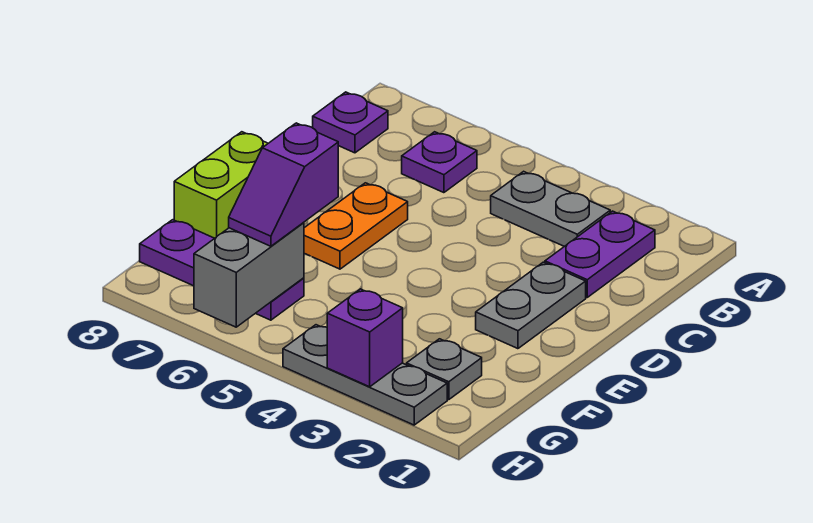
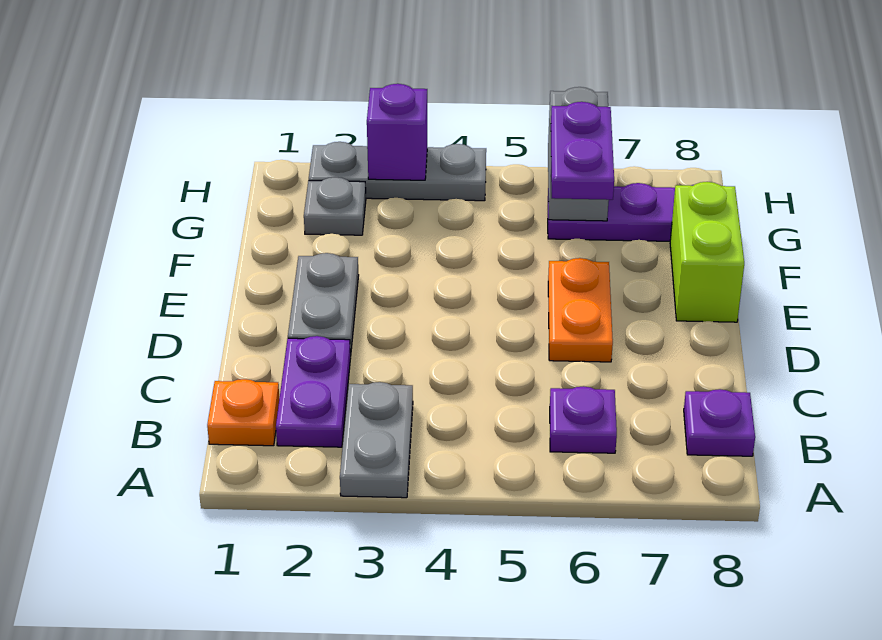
none -> orange 1x1 plate [207,379,279,446]
grey 1x2 plate [491,171,610,246] -> grey 1x2 plate turned to [340,382,413,498]
purple 1x2 slope [229,123,338,246] -> purple 1x2 plate [551,102,614,200]

